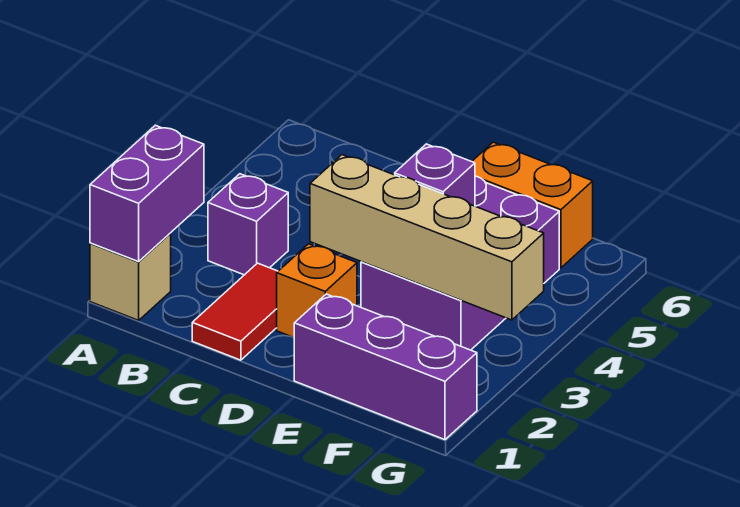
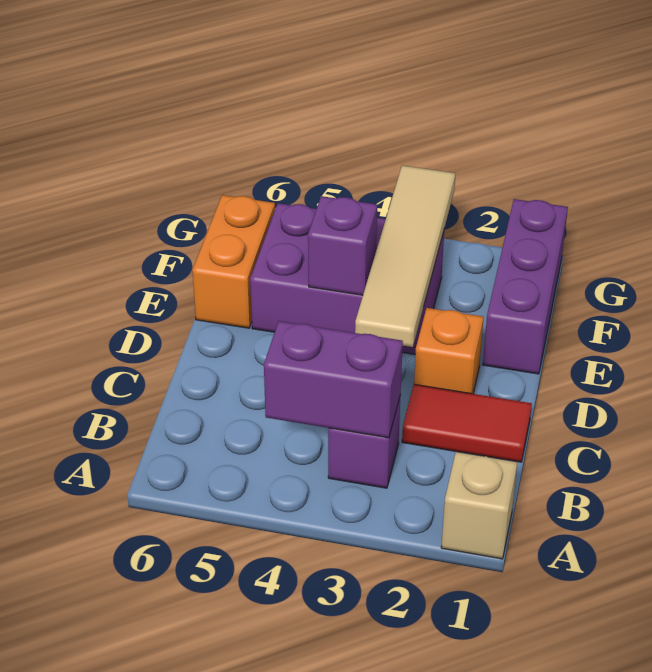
purple 1x2 brick [90,125,204,262] -> purple 1x2 brick moved to [264,321,403,438]
tan 1x4 brick [310,155,544,320] -> tan 1x4 tile [355,165,456,347]

